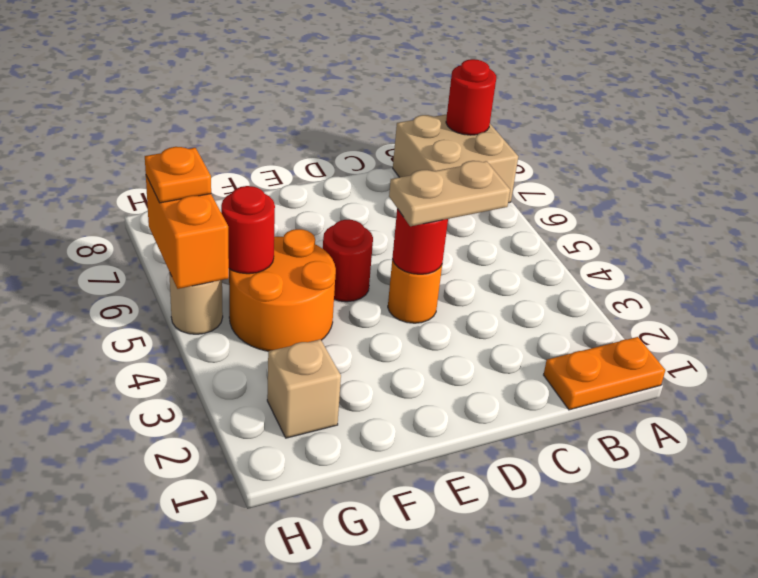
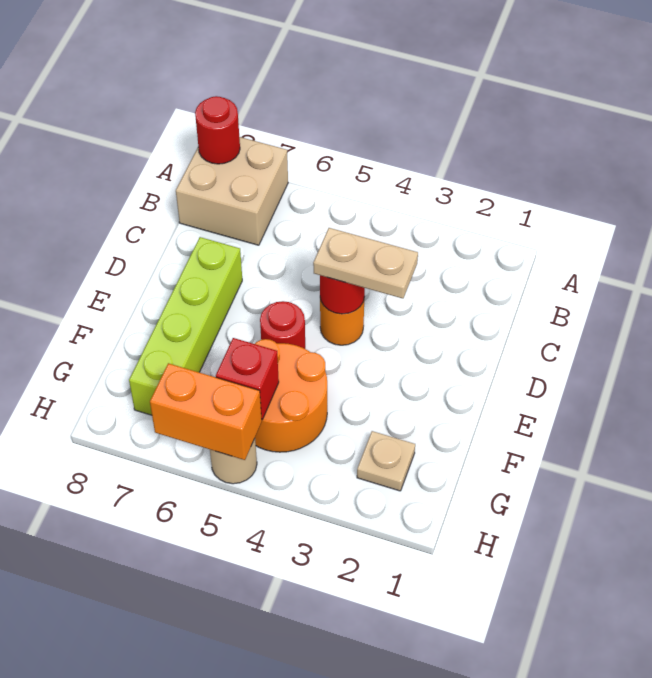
orange 1x2 plate [544,337,665,410] -> none
tan 1x2 plate [389,161,510,226] -> tan 1x2 plate turned to [313,228,418,298]
none -> lime 1x4 brick [129,237,242,415]
tan 1x1 brick [267,339,341,438] -> tan 1x1 plate [357,431,415,491]
red 1x1 round brick [221,186,275,274] -> red 1x1 brick [216,338,279,419]
orange 1x1 plate [145,147,211,203] -> none

